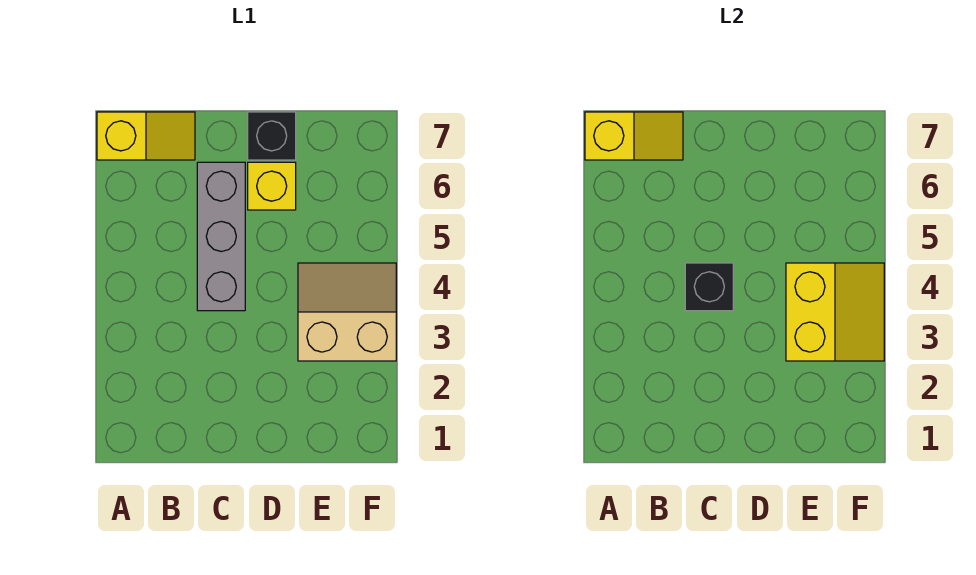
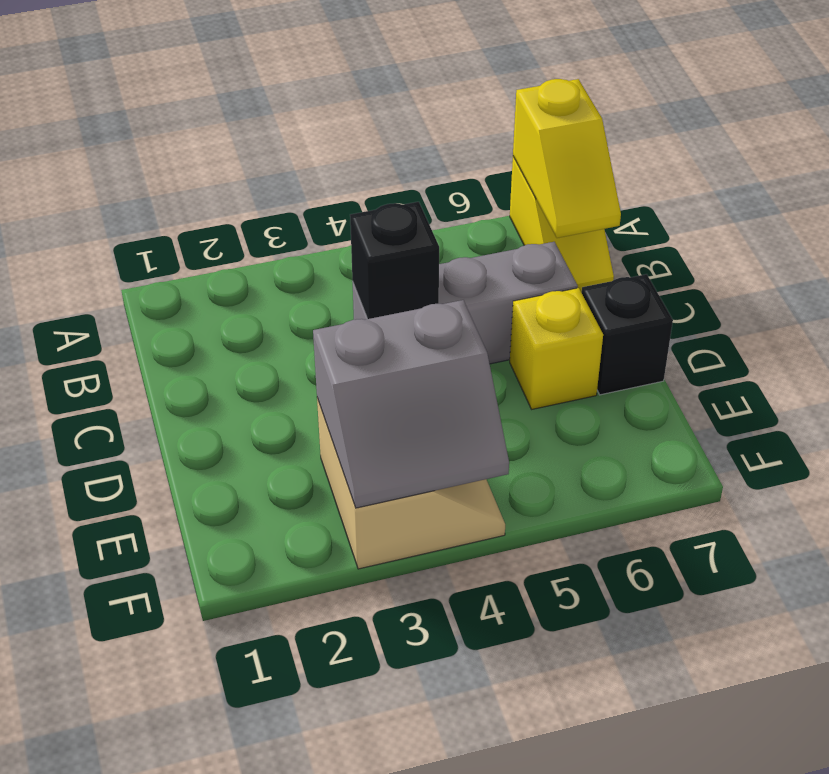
yellow 2x2 slope [786,263,884,361] -> grey 2x2 slope [313,300,509,508]

